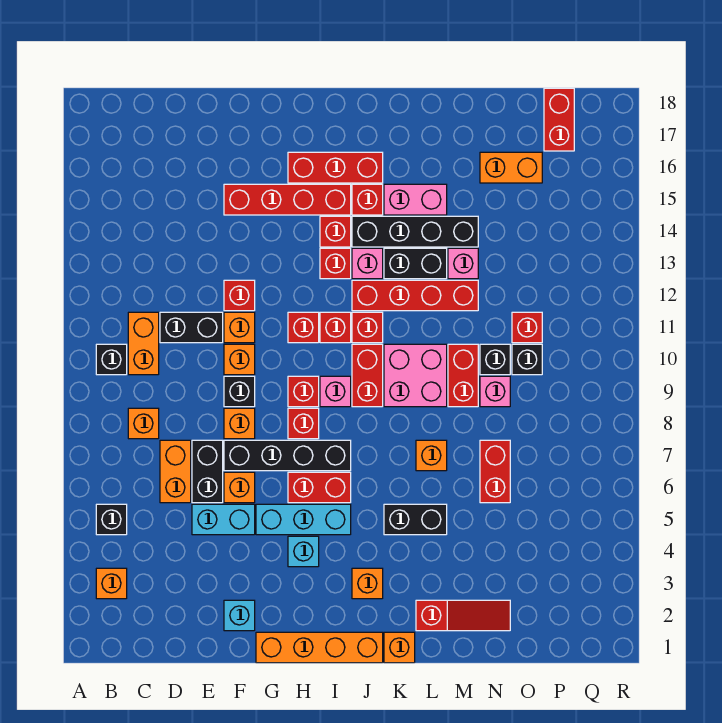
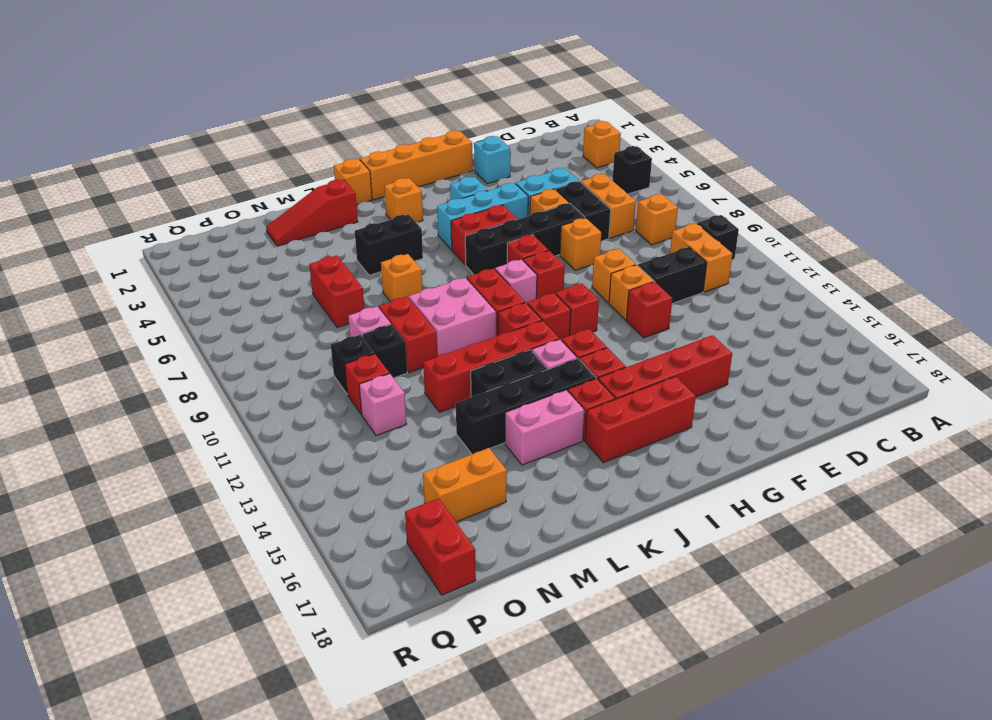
black 1x1 brick [224,376,255,407] -> none
pink 1x1 brick [448,248,478,279] -> pink 1x1 brick moved to [359,374,406,435]

